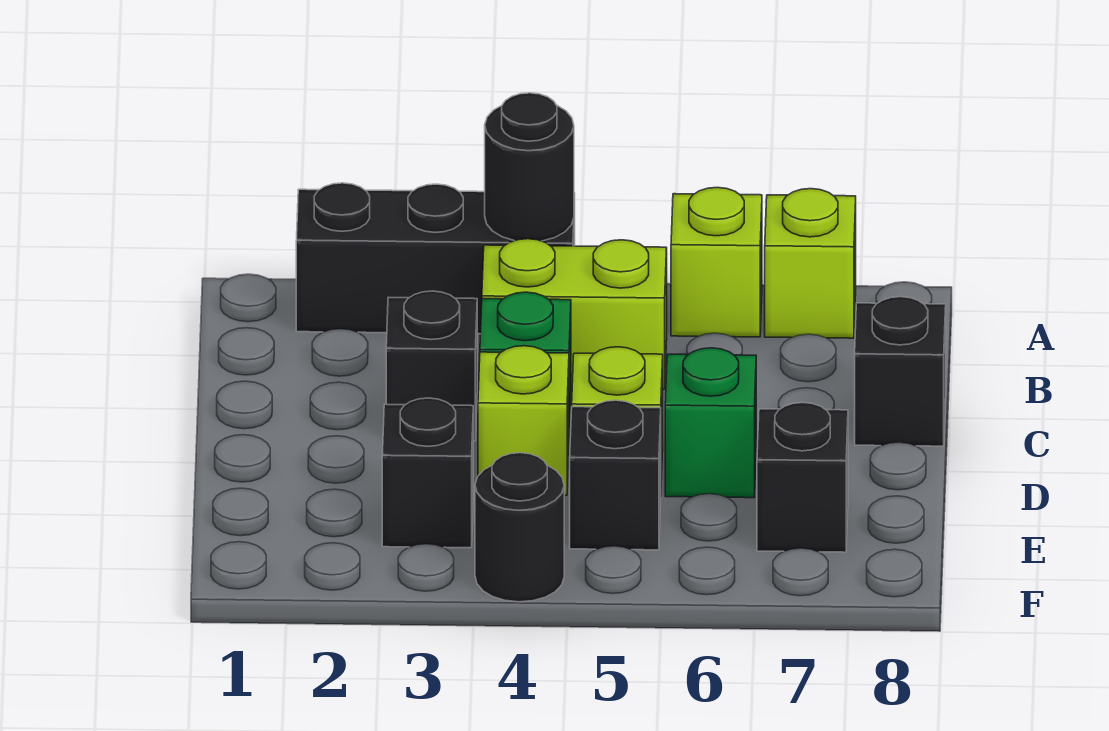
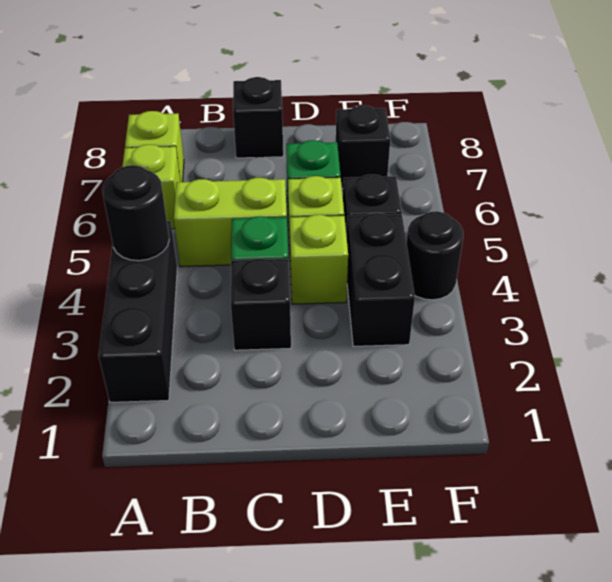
lime 1x2 brick [482,239,667,390] -> lime 1x2 brick turned to [174,178,287,267]
black 1x1 brick [382,398,473,548] -> black 1x2 brick [346,213,415,346]

